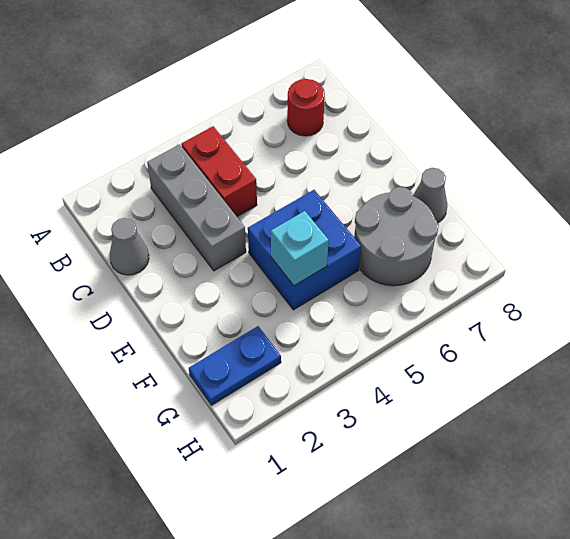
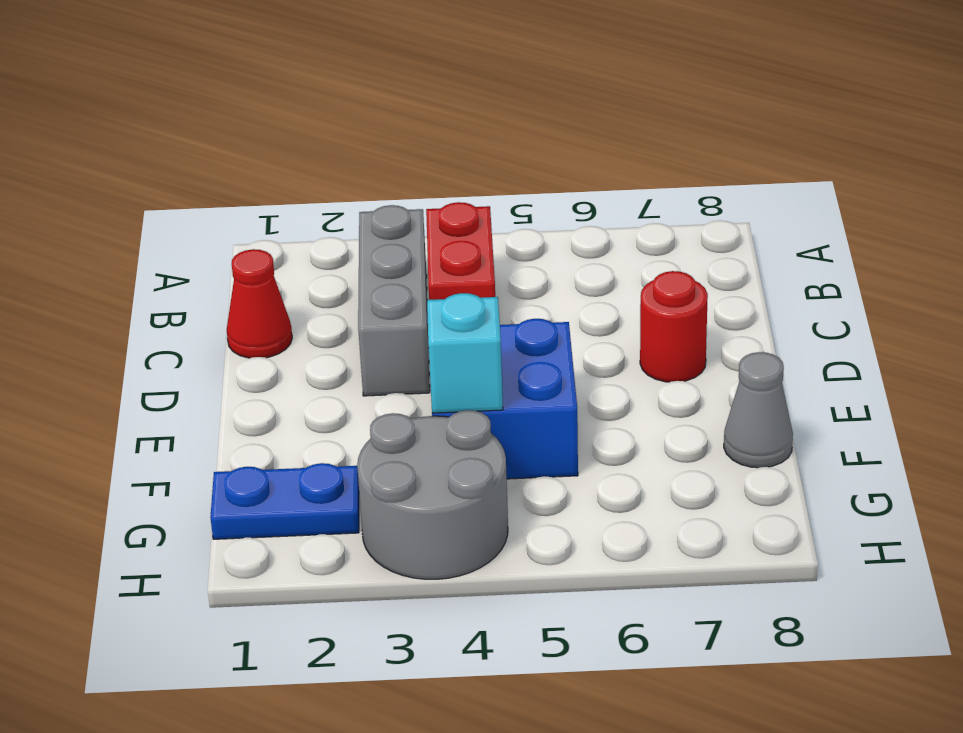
red 1x1 round brick [287,79,325,136] -> red 1x1 round brick moved to [640,271,708,382]
grey 1x1 cone [110,218,149,275] -> red 1x1 cone [227,249,292,358]
grey 2x2 round brick [354,187,439,286] -> grey 2x2 round brick moved to [357,410,508,579]

